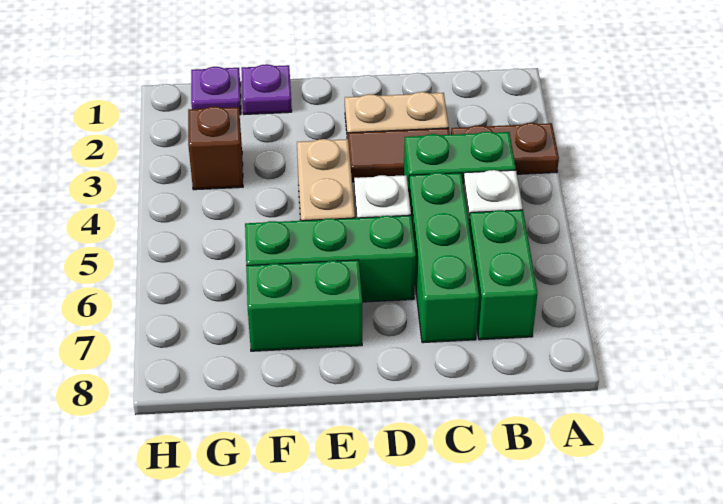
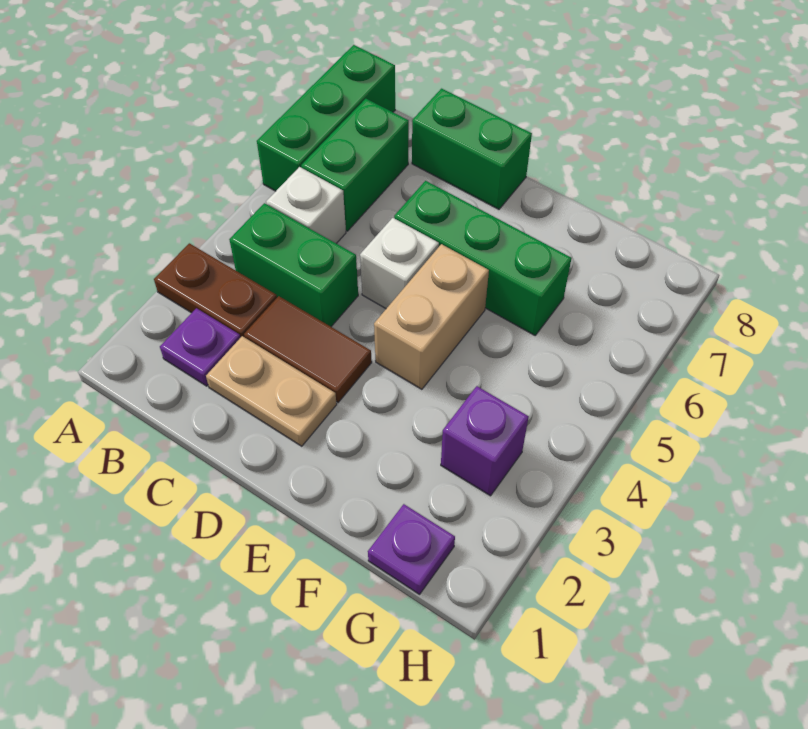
green 1x3 brick [408,173,479,343] -> green 1x3 brick moved to [257,45,395,191]
green 1x2 brick [246,260,362,351] -> green 1x2 brick moved to [412,89,532,209]
purple 1x1 plate [242,64,292,114] -> purple 1x1 plate moved to [160,308,240,386]
brown 1x1 brick [188,107,243,190] -> purple 1x1 brick [441,386,529,496]

